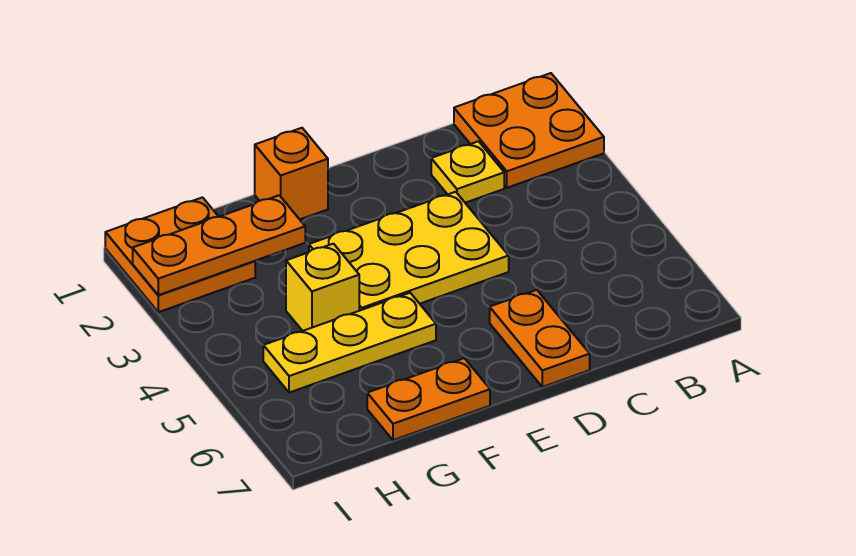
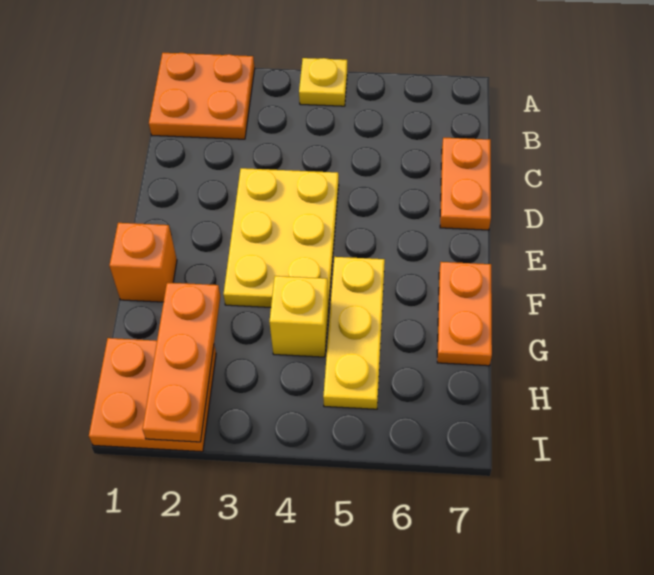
yellow 1x1 plate [431,141,504,203] -> yellow 1x1 plate moved to [299,58,347,106]
orange 1x2 plate [490,290,590,387] -> orange 1x2 plate turned to [440,138,491,230]

